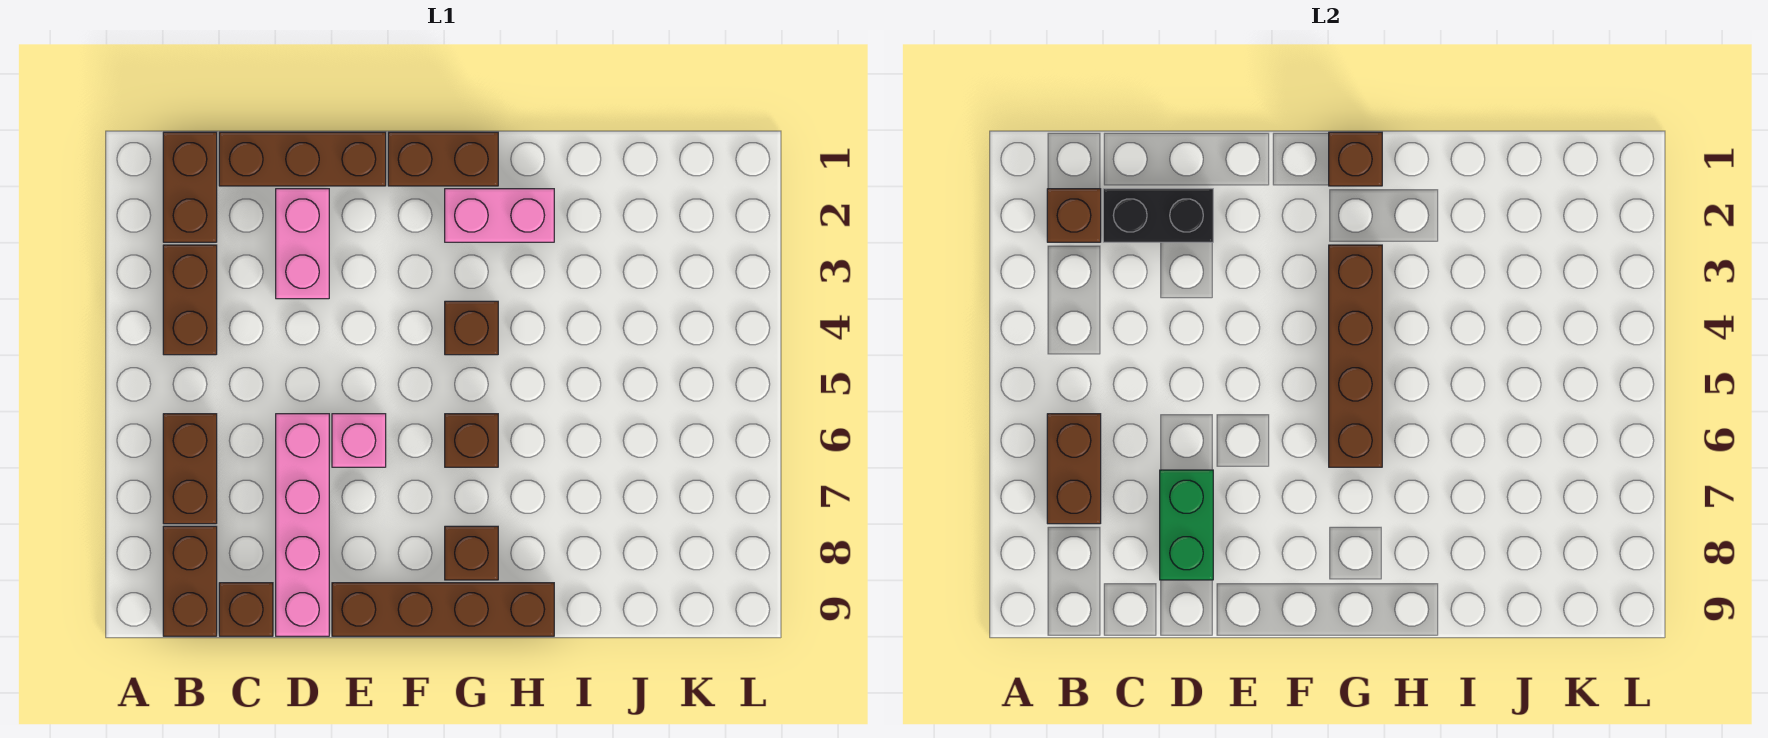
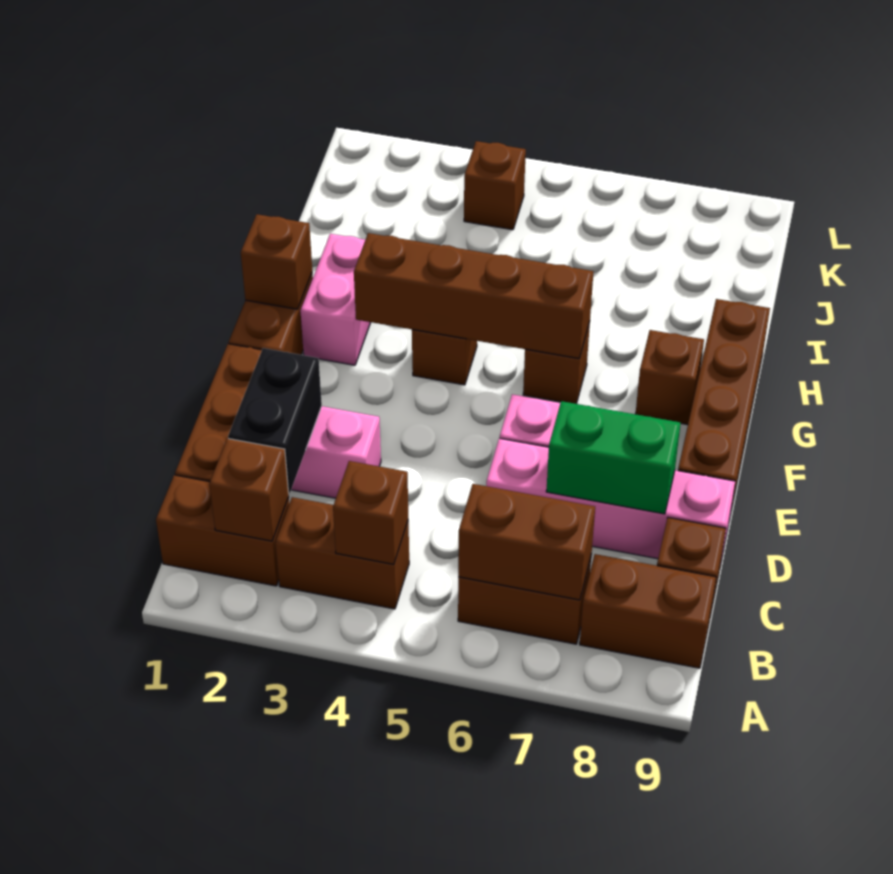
none -> brown 1x1 brick [333,461,408,564]
none -> brown 1x1 brick [464,141,526,230]

